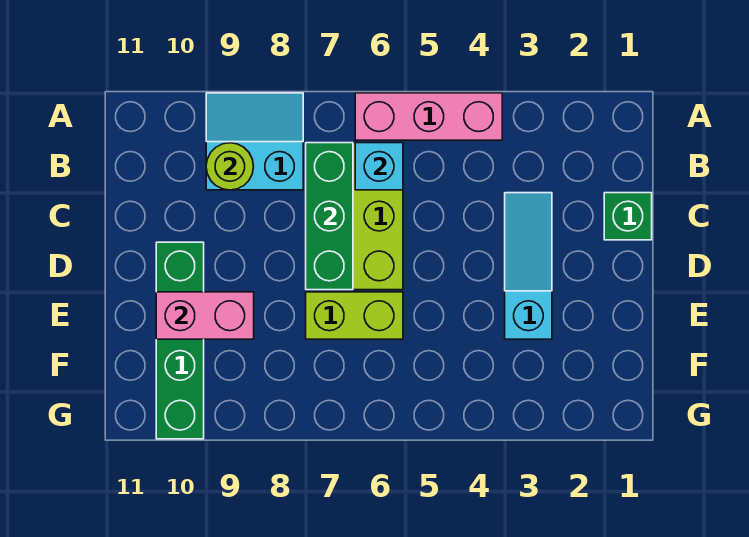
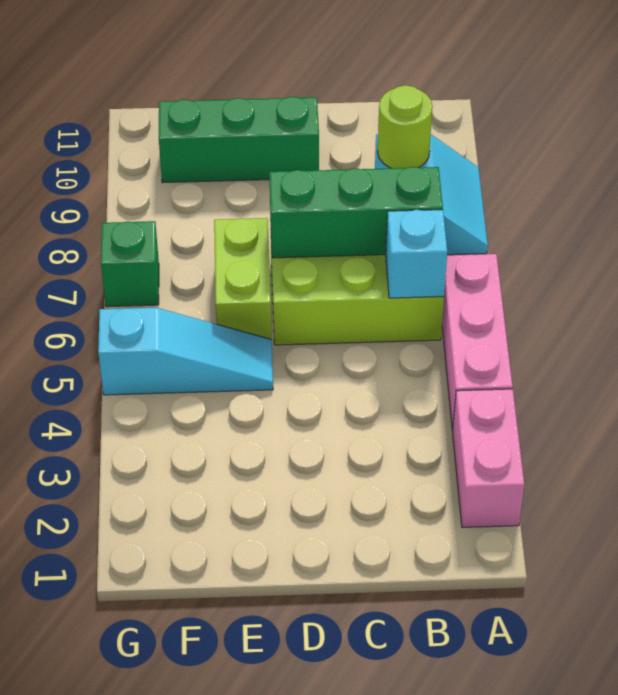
green 1x1 brick [604,193,652,240] -> green 1x1 brick moved to [101,221,159,307]
cyan 1x3 slope [505,193,552,339] -> cyan 1x3 slope moved to [98,308,273,395]
green 1x4 brick [156,242,204,439] -> green 1x3 brick [159,97,319,183]
pink 1x2 brick [156,292,254,339] -> pink 1x2 brick moved to [453,389,524,527]

